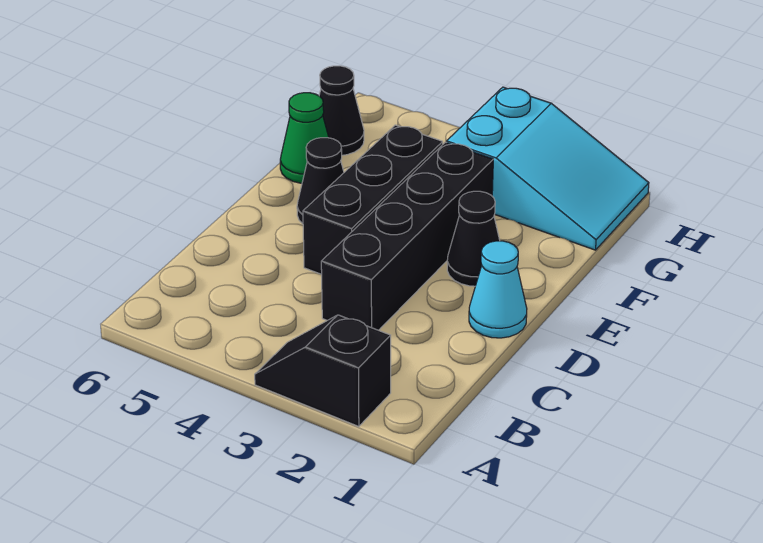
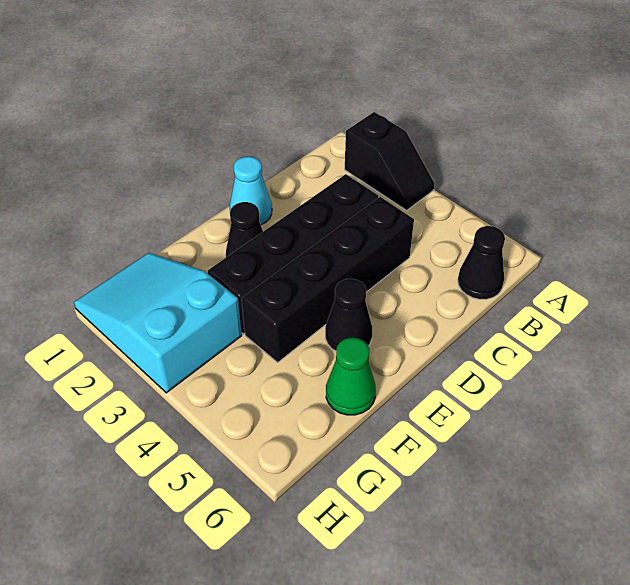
black 1x3 brick [303,125,443,274] -> black 1x4 brick [242,197,414,362]
black 1x1 cone [319,66,364,155] -> black 1x1 cone moved to [458,226,505,299]

